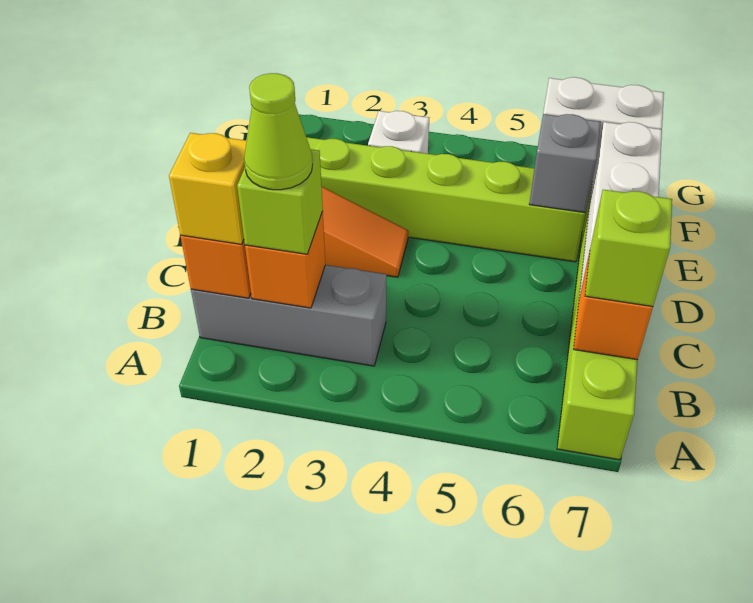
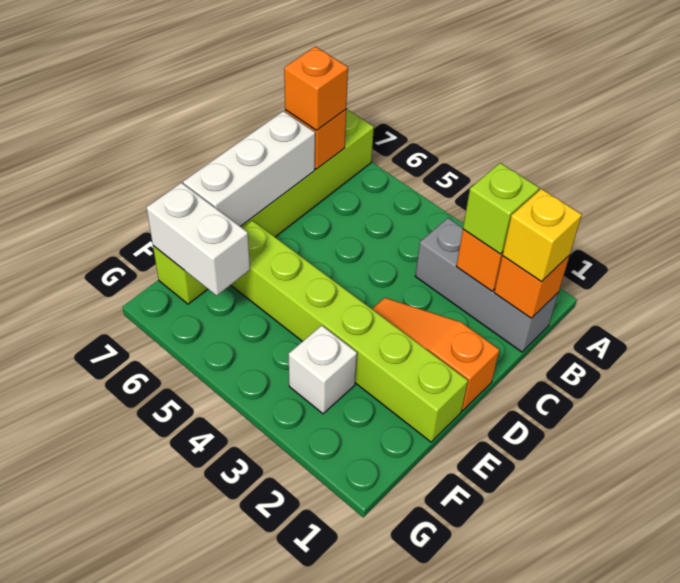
lime 1x1 cone [244,73,312,190] -> none
lime 1x1 brick [585,190,672,307] -> orange 1x1 brick [284,46,348,131]
grey 1x1 brick [529,114,601,213] -> none

